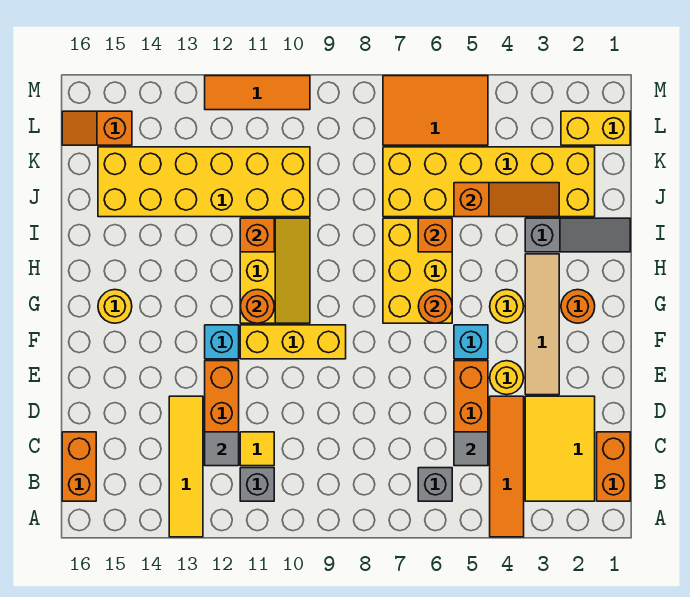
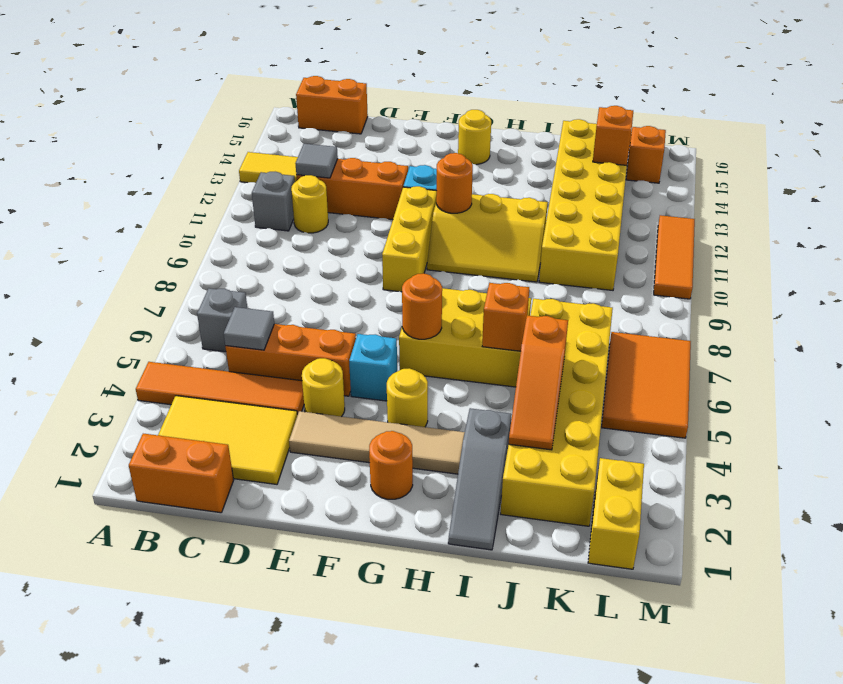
yellow 1x1 tile [240,432,274,466] -> yellow 1x1 round brick [291,175,328,233]
orange 1x1 brick [240,218,274,252] -> orange 1x1 brick moved to [593,106,633,165]

